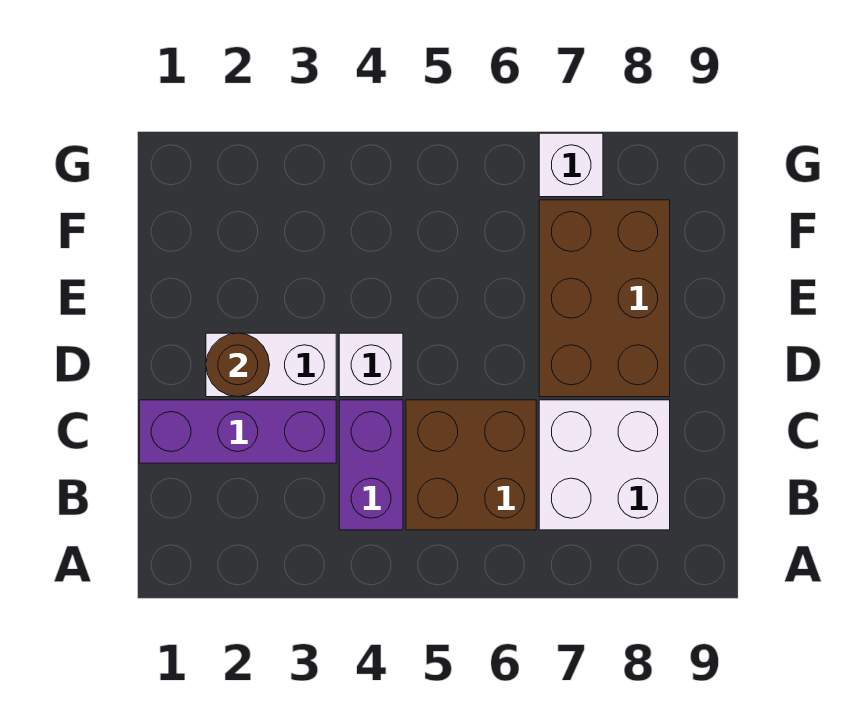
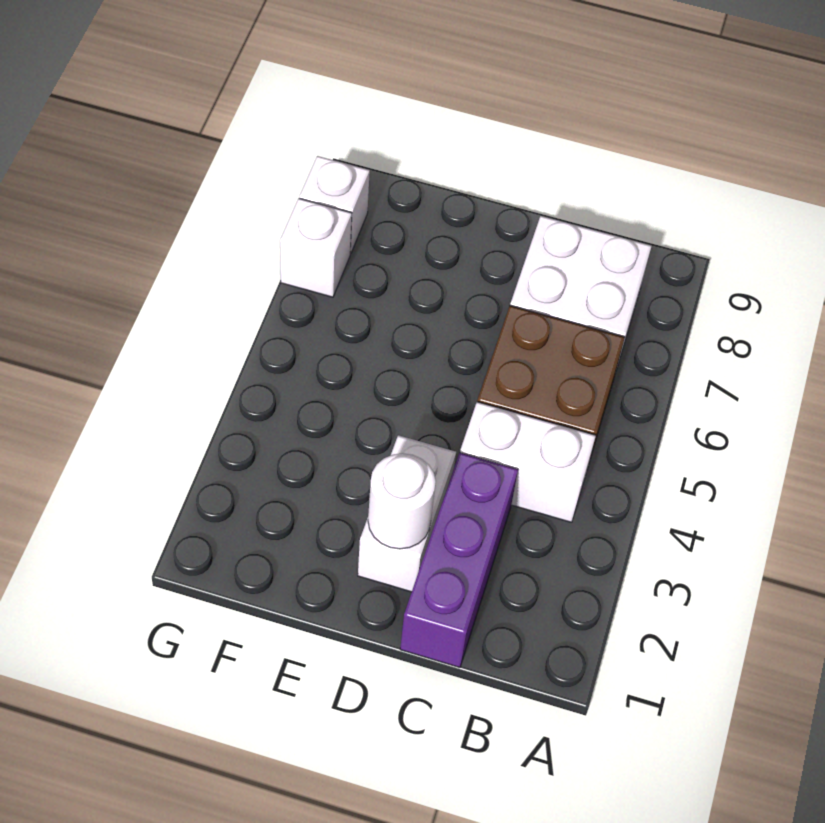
purple 1x2 brick [339,400,403,530] -> white 1x2 brick [460,402,596,522]
brown 1x1 round brick [206,333,270,397] -> white 1x1 round brick [368,453,436,549]
white 1x1 brick [339,333,403,397] -> white 1x1 brick moved to [299,156,370,254]
brown 2x3 brick [539,200,670,397] -> none

